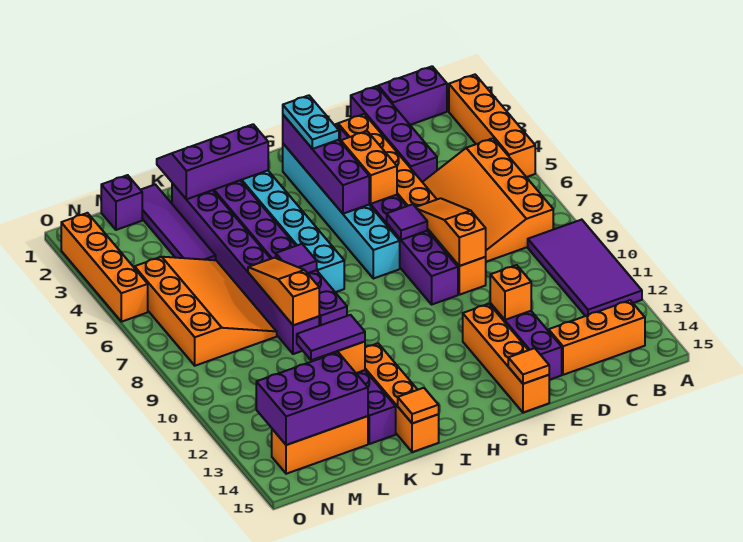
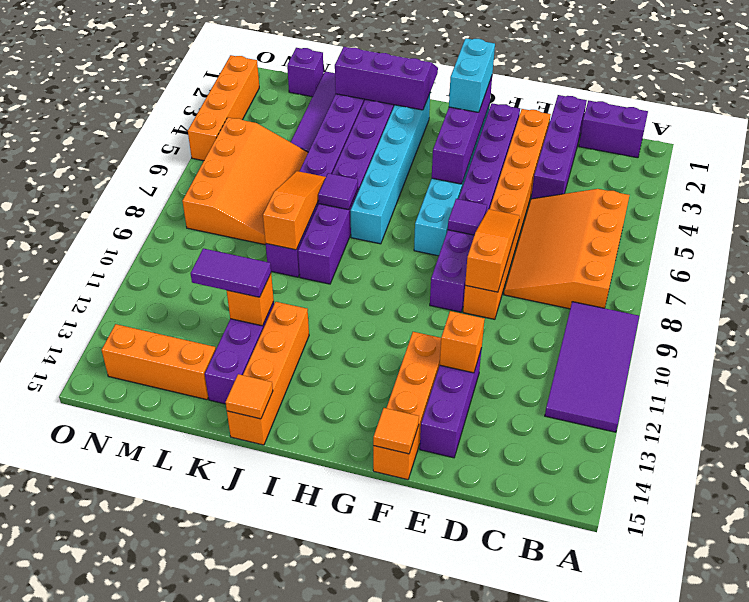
orange 1x4 brick [449,75,535,177] -> none
orange 1x3 brick [549,300,645,375] -> none
orange 1x2 brick [341,131,397,204] -> none
cyan 1x2 plate [283,95,339,149] -> cyan 1x2 brick [449,38,495,112]
purple 2x3 brick [256,352,368,445] -> none

